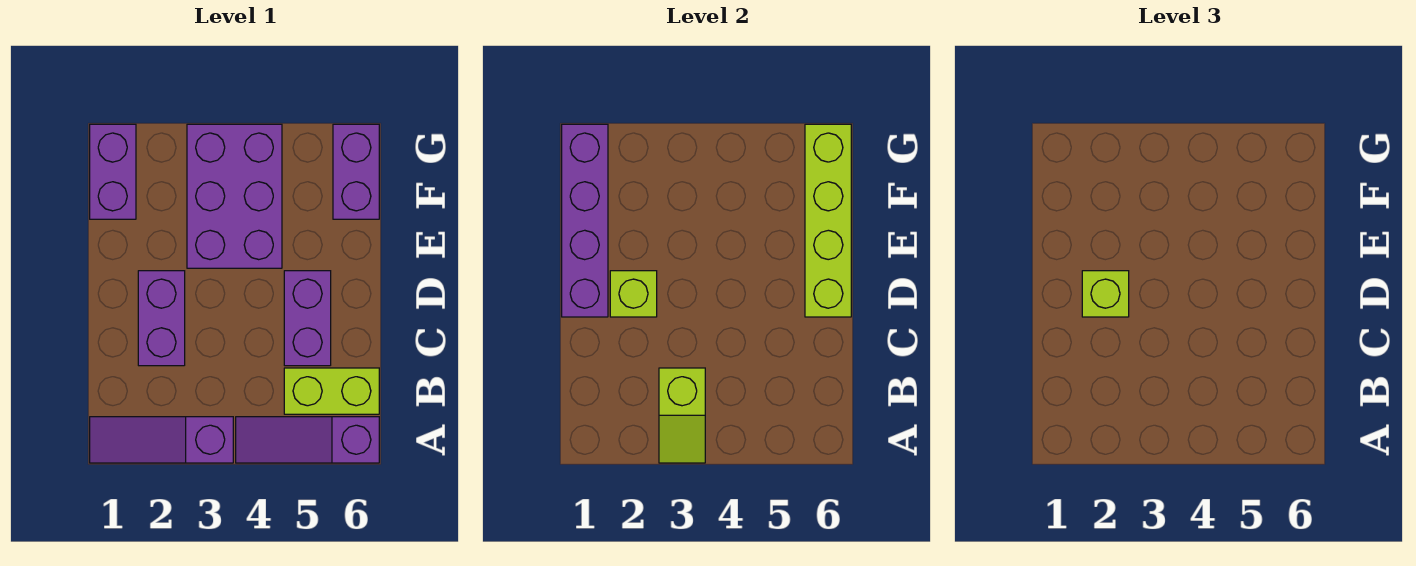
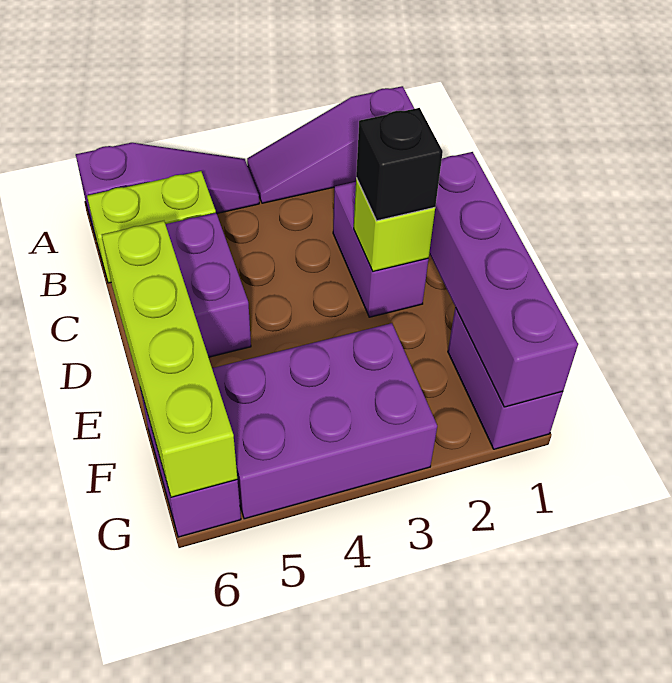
purple 1x3 slope [90,417,233,463] -> purple 1x3 slope turned to [247,86,414,203]
lime 1x2 slope [659,368,705,463] -> none
lime 1x1 brick [1082,271,1129,317] -> black 1x1 brick [356,108,443,221]
purple 2x3 brick [187,124,282,268] -> purple 2x3 brick turned to [212,323,437,519]

